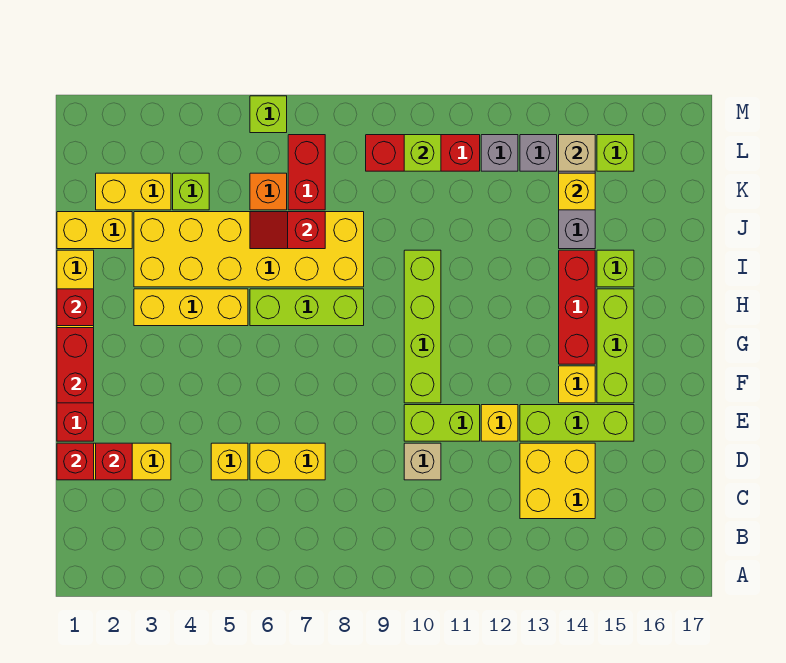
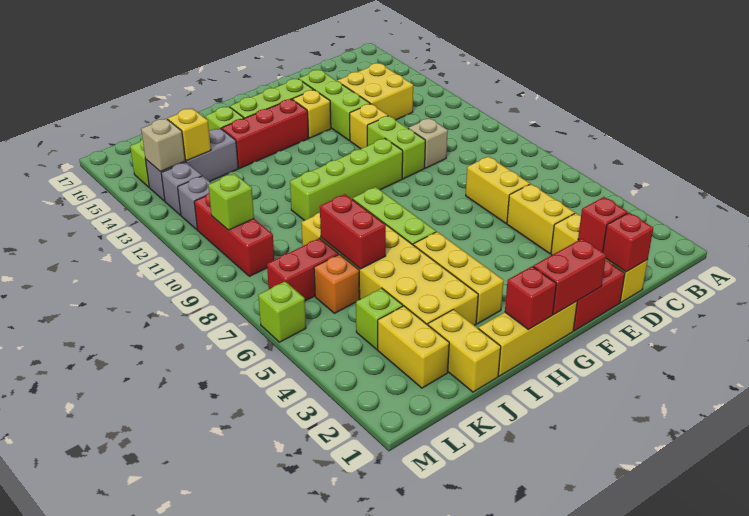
yellow 1x1 brick [211,443,248,480] -> yellow 1x2 brick [507,184,575,254]
red 1x2 slope [250,212,325,249] -> red 1x2 brick [320,194,386,269]

